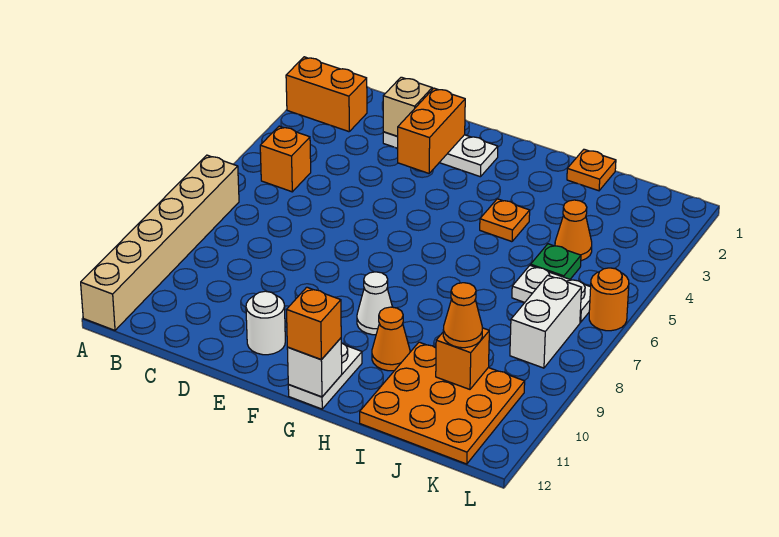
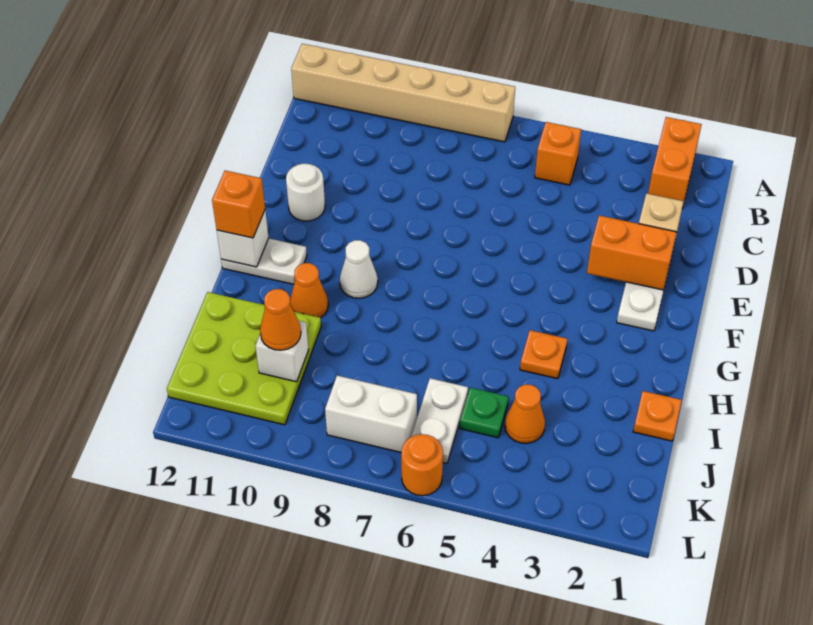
orange 3x3 plate [360,342,525,464] -> lime 3x3 plate [167,292,321,425]
orange 1x1 brick [436,328,489,389] -> white 1x1 brick [255,321,309,382]

